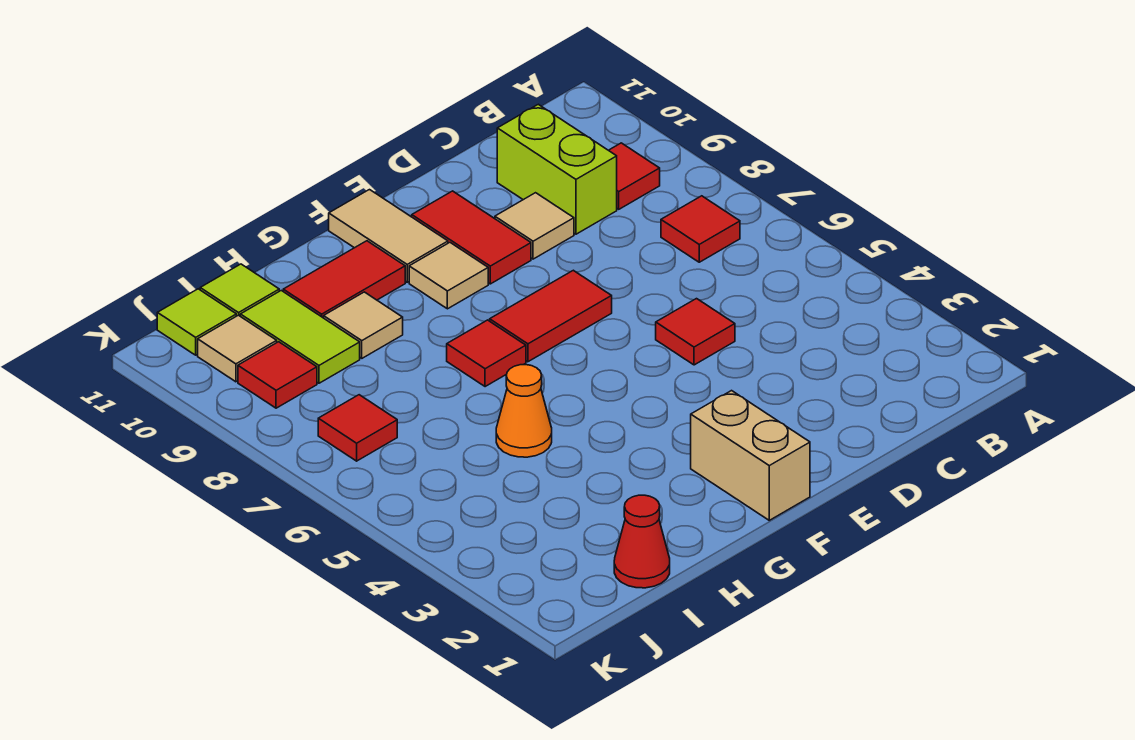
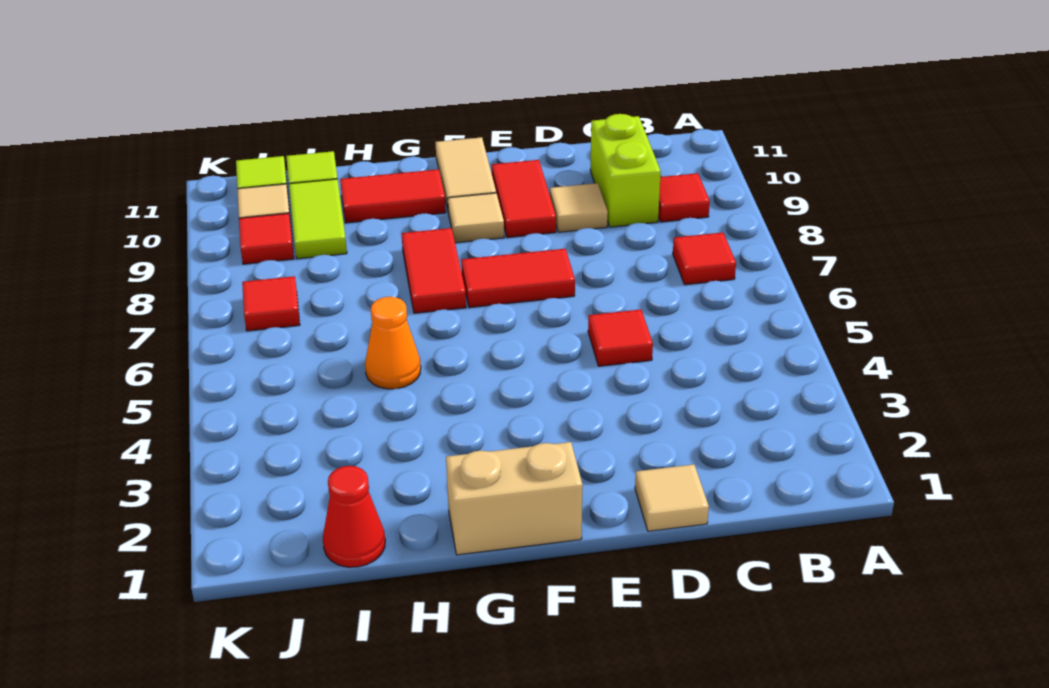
tan 1x2 brick [691,391,810,520] -> tan 1x2 brick turned to [446,442,583,555]
red 1x1 tile [447,320,526,387] -> red 1x2 tile [402,228,466,313]
tan 1x1 tile [324,292,403,358] -> tan 1x1 tile moved to [635,464,709,531]

